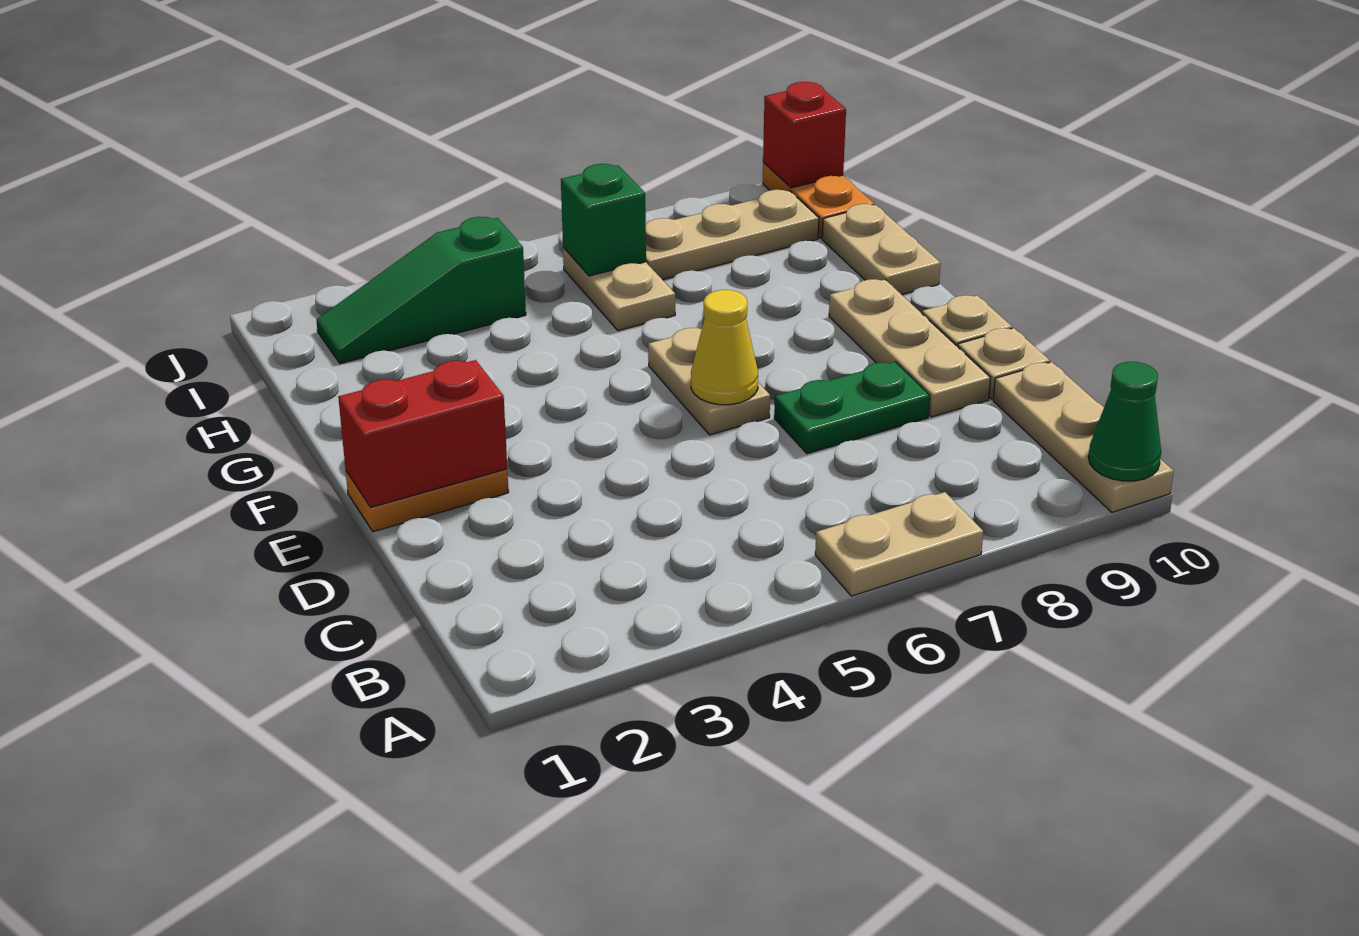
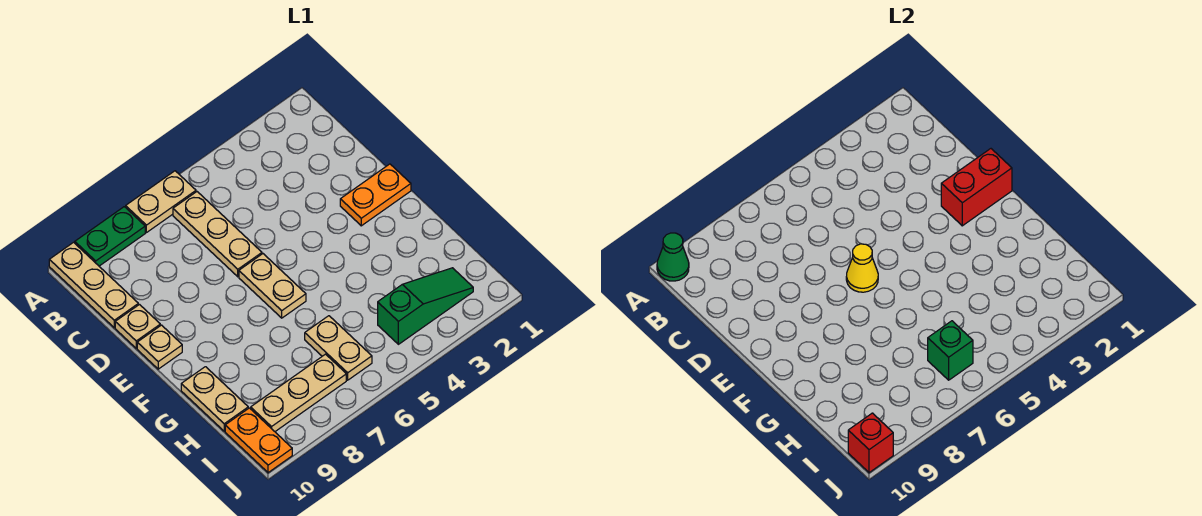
green 1x2 plate [774,362,930,454] -> green 1x2 plate moved to [75,207,145,266]
tan 1x3 plate [829,279,990,417] -> tan 1x3 plate moved to [173,192,262,277]

